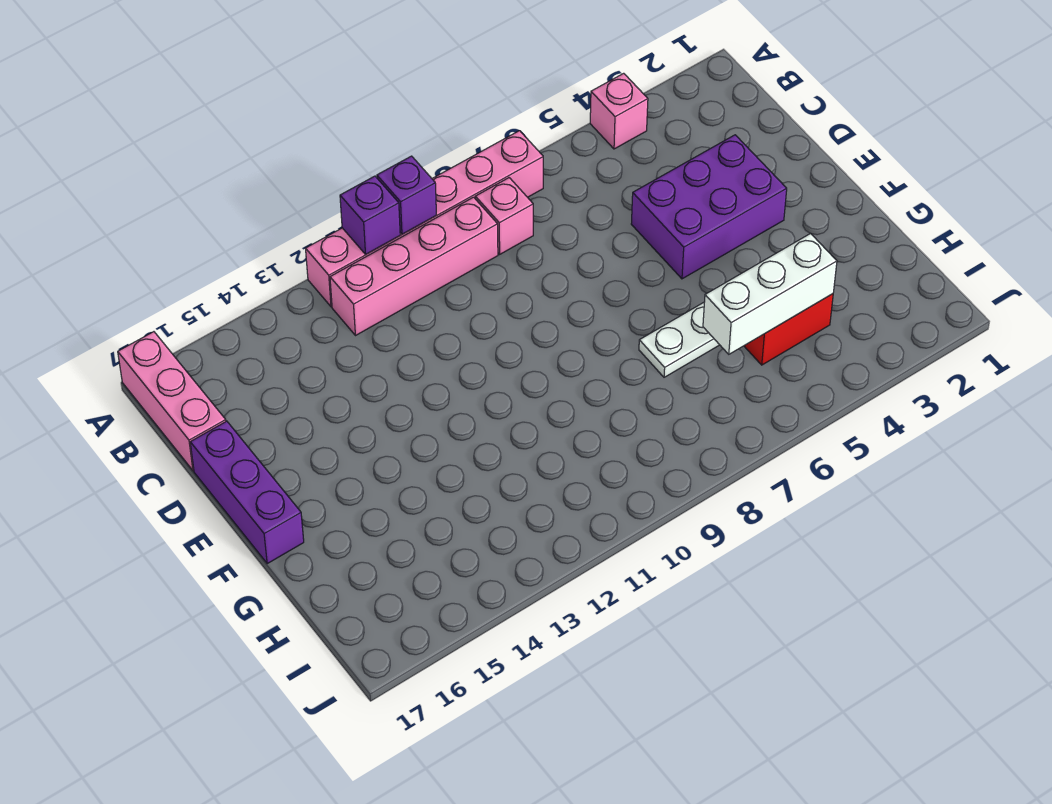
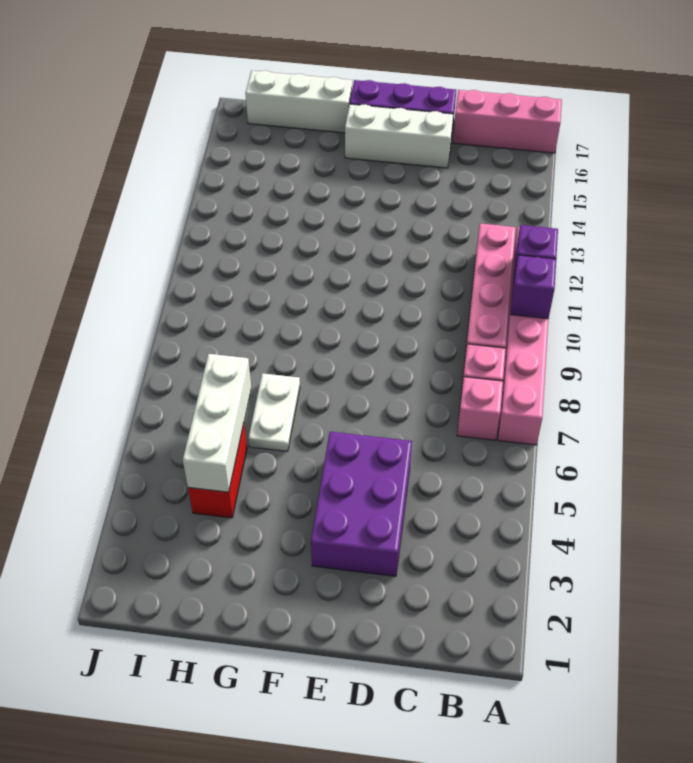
pink 1x1 brick [590,73,648,149] -> pink 1x1 brick moved to [457,377,503,440]
none -> white 1x3 brick [345,104,453,168]
none -> white 1x3 brick [245,70,352,133]

